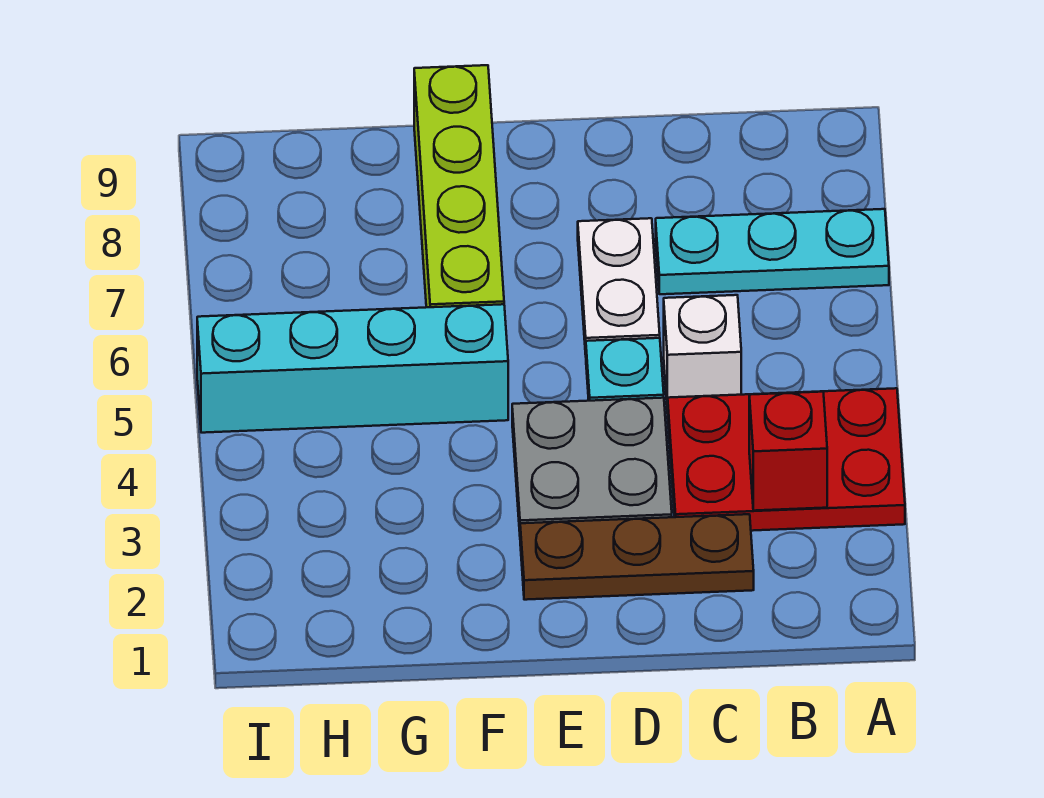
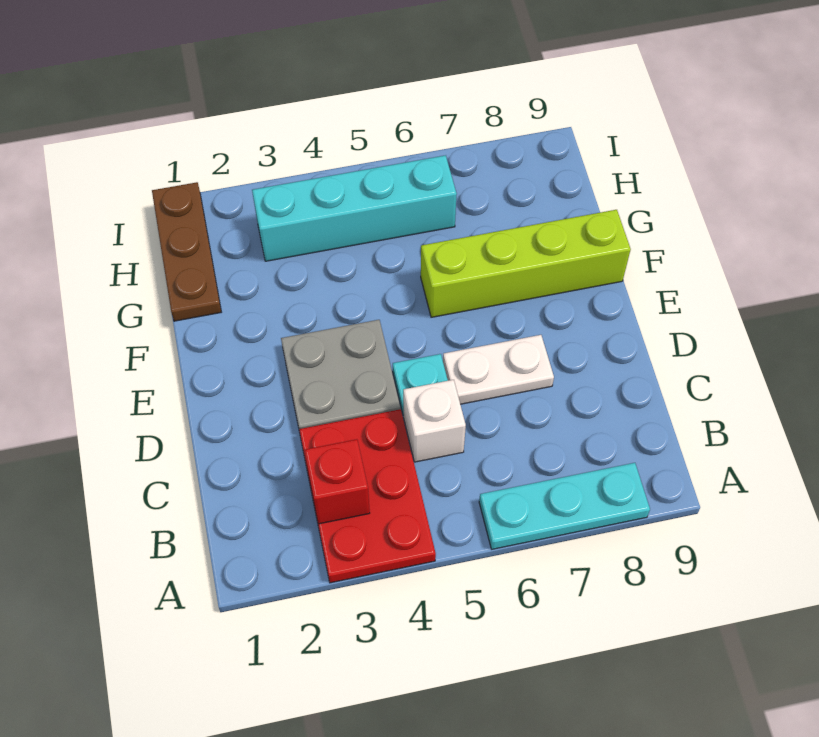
cyan 1x3 plate [656,209,889,294] -> cyan 1x3 plate turned to [479,463,650,549]
brown 1x3 plate [520,514,754,600] -> brown 1x3 plate moved to [152,182,221,321]
cyan 1x4 brick [197,304,508,433] -> cyan 1x4 brick turned to [252,155,457,261]

